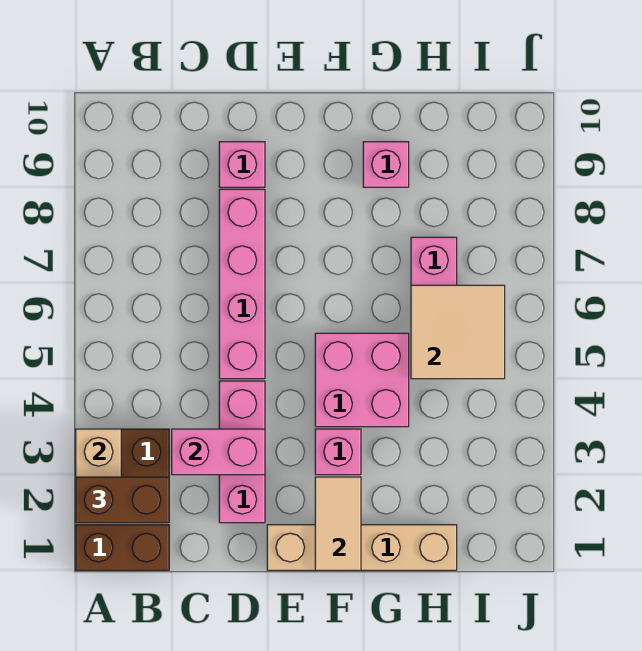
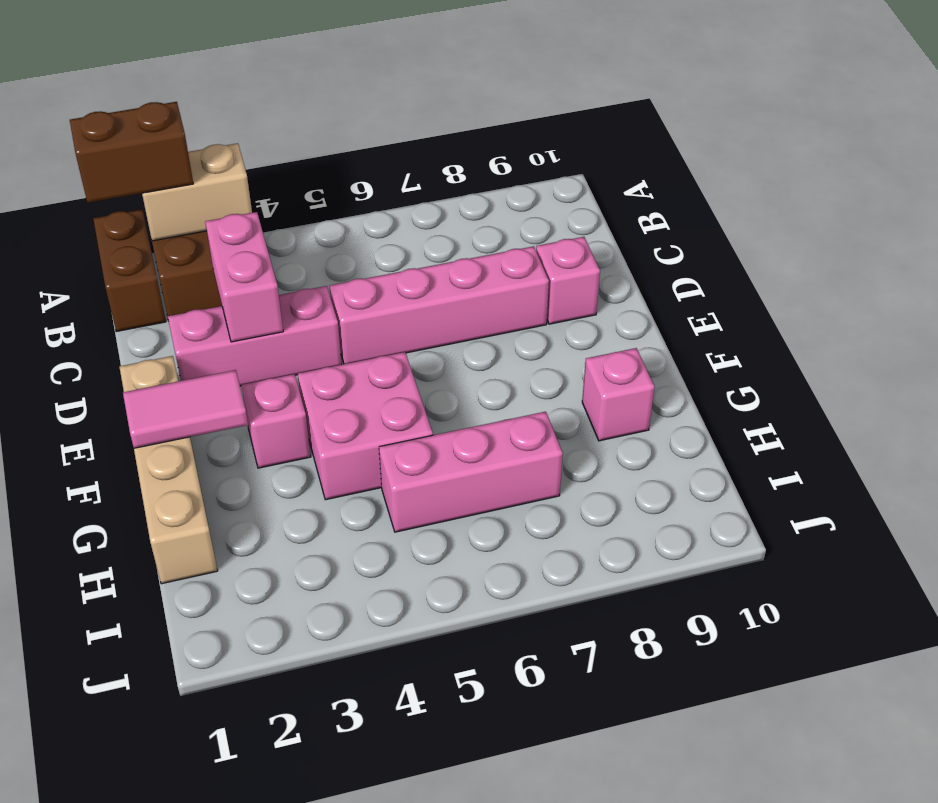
brown 1x2 brick [76,477,169,523] -> brown 1x2 brick turned to [70,102,193,203]
tan 1x2 tile [315,477,361,570] -> pink 1x2 tile [123,370,248,448]
tan 2x2 tile [411,285,505,379] -> none

